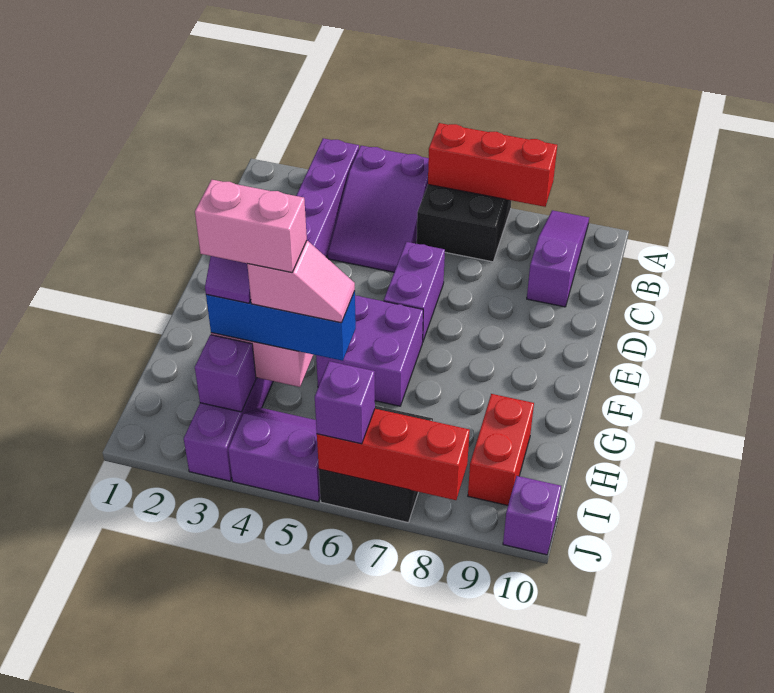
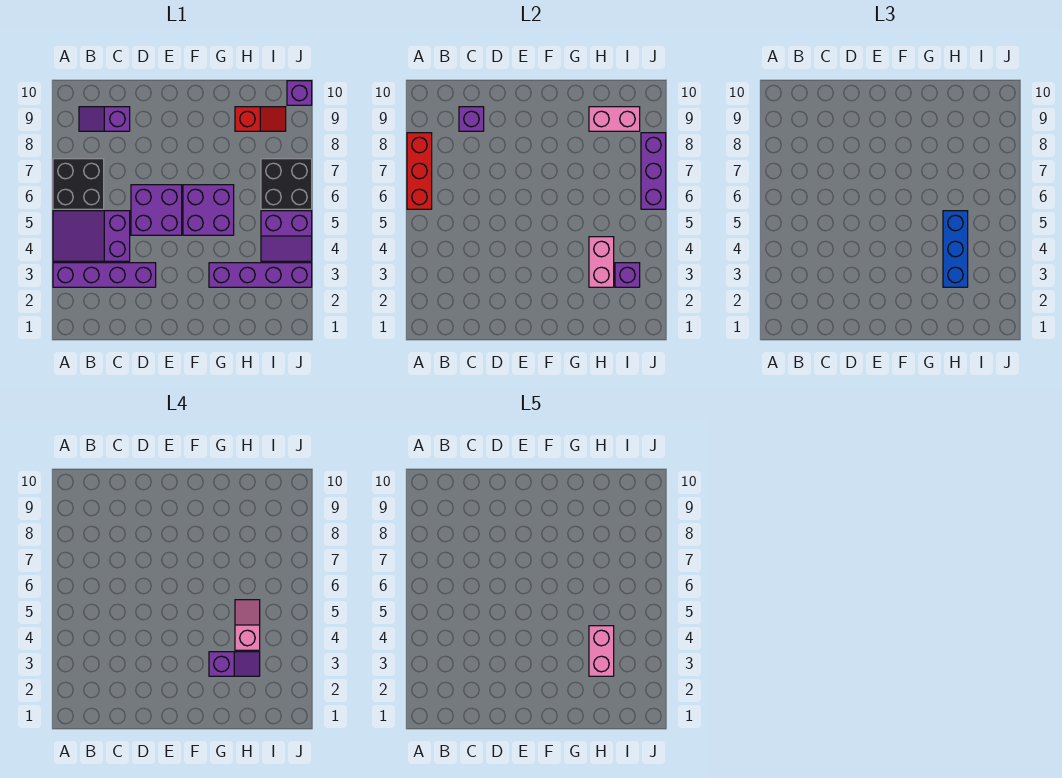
purple 2x3 slope [327,146,429,272] -> purple 2x3 slope turned to [53,211,130,261]
purple 1x3 slope [527,210,589,307] -> purple 1x2 slope [79,107,130,131]
purple 1x2 brick [384,242,445,341] -> purple 2x2 brick [131,185,182,235]
red 1x2 brick [468,394,534,505] -> red 1x2 slope [235,107,286,131]
none -> pink 1x2 brick [589,107,640,131]
purple 2x2 slope [228,408,320,502] -> purple 2x2 slope turned to [261,211,312,261]
red 1x3 brick [317,409,470,500] -> purple 1x3 brick [641,133,666,209]
purple 1x1 brick [315,361,375,444] -> purple 1x1 brick moved to [459,107,484,131]

